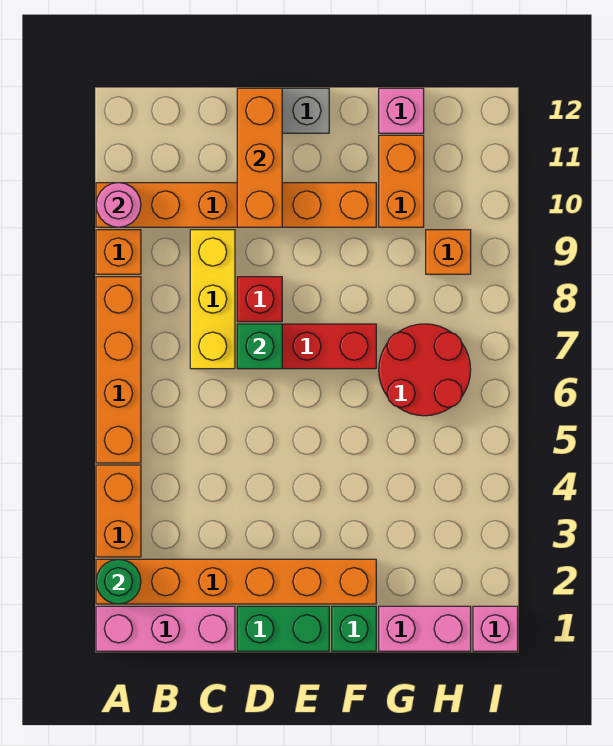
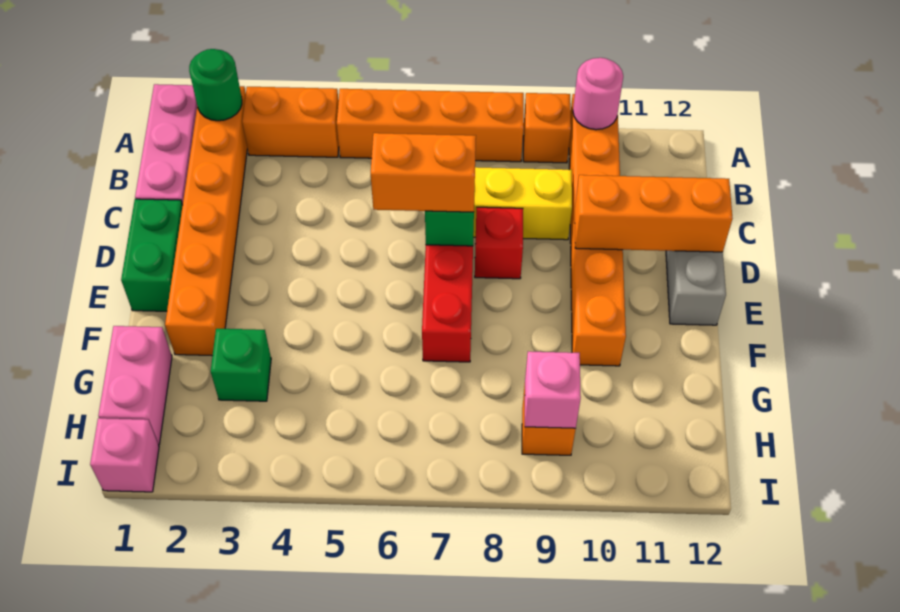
green 1x1 brick [332,606,376,651] -> green 1x1 brick moved to [211,329,271,401]
red 2x2 round brick [379,324,471,416] -> none
orange 1x2 brick [379,135,424,227] -> orange 1x2 brick moved to [371,133,476,212]
pink 1x1 brick [379,88,424,133] -> pink 1x1 brick moved to [525,351,581,428]

